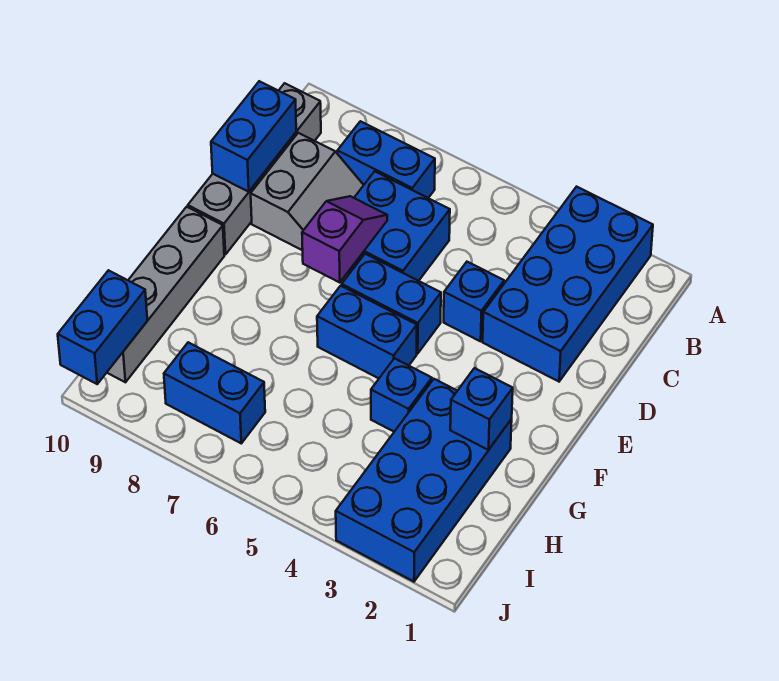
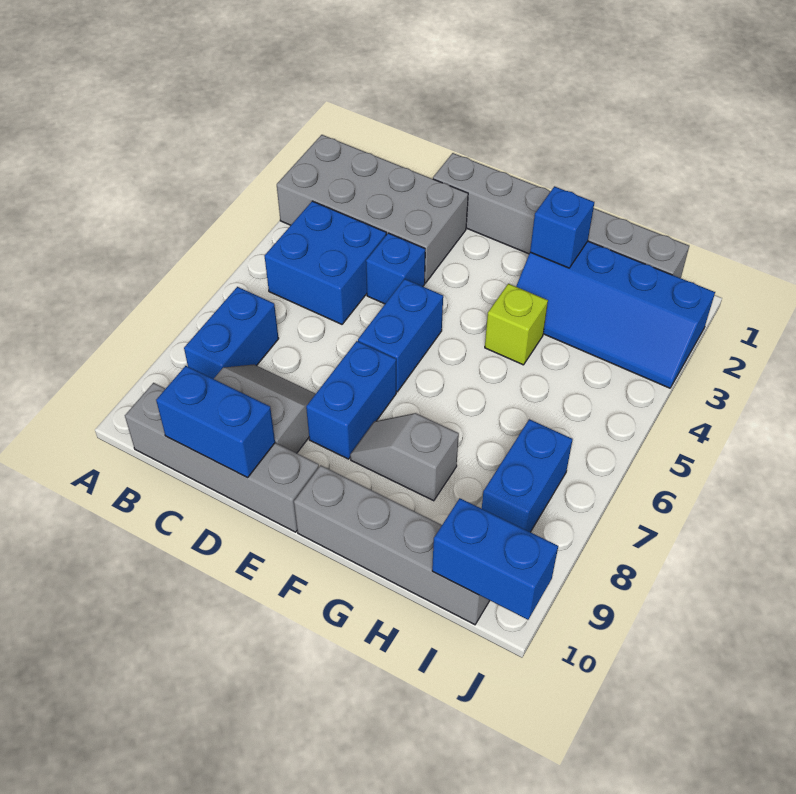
blue 2x4 brick [483,187,653,381] -> grey 2x4 brick [277,135,468,283]
blue 2x2 brick [348,171,450,281] -> blue 2x2 brick moved to [265,201,386,324]
none -> grey 1x6 brick [433,153,689,278]
purple 1x2 slope [302,196,387,282] -> none
blue 1x2 brick [317,286,417,378] -> blue 1x2 brick moved to [306,341,396,459]
none -> grey 1x2 slope [350,413,459,501]
blue 2x4 brick [336,379,512,582] -> blue 2x4 slope [516,241,715,388]
blue 1x1 brick [371,358,432,432] -> lime 1x1 brick [485,284,548,365]

